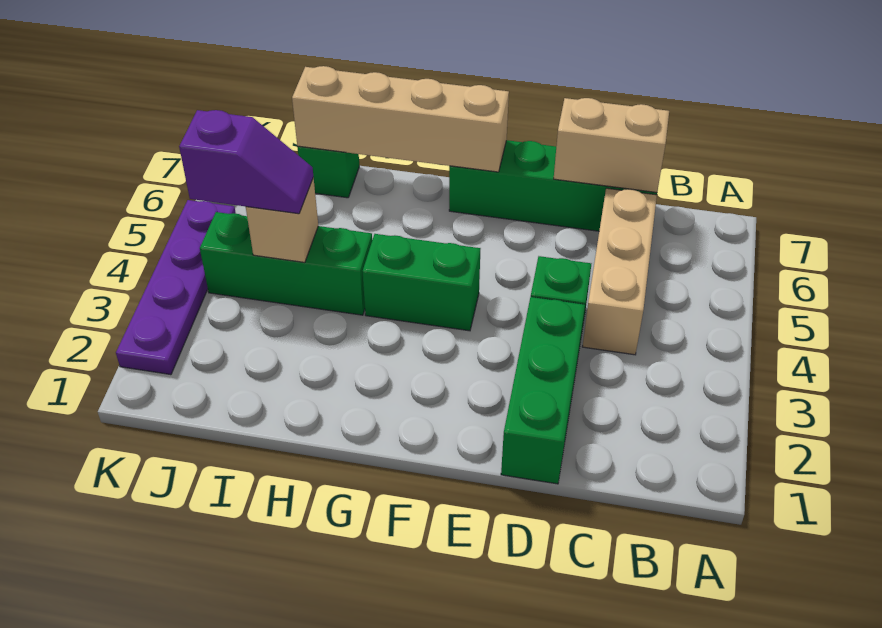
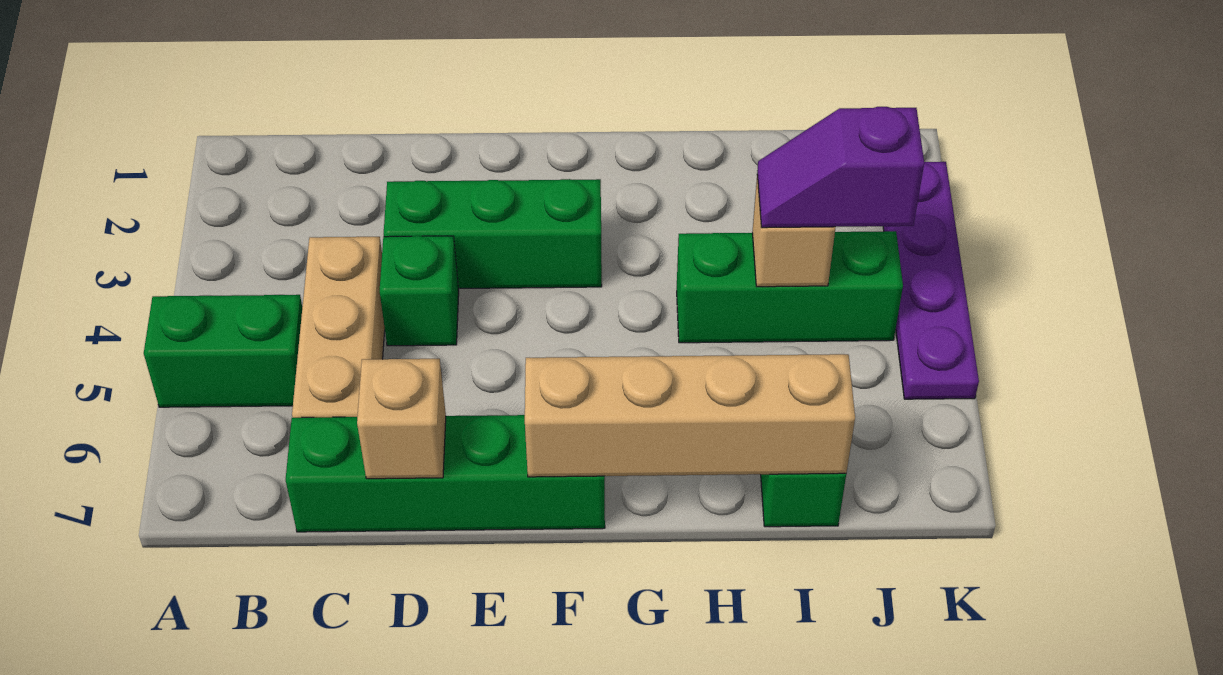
tan 1x2 brick [554,98,669,192] -> tan 1x1 brick [357,359,446,479]
green 1x3 brick [501,297,585,484] -> green 1x3 brick turned to [384,179,602,288]
green 1x2 brick [362,234,480,331] -> green 1x2 brick moved to [144,295,302,407]

